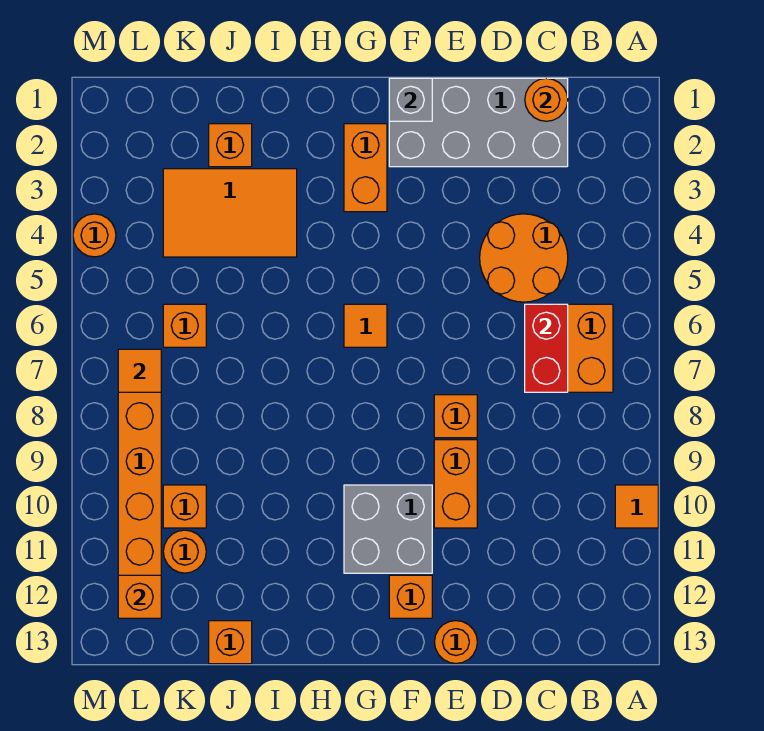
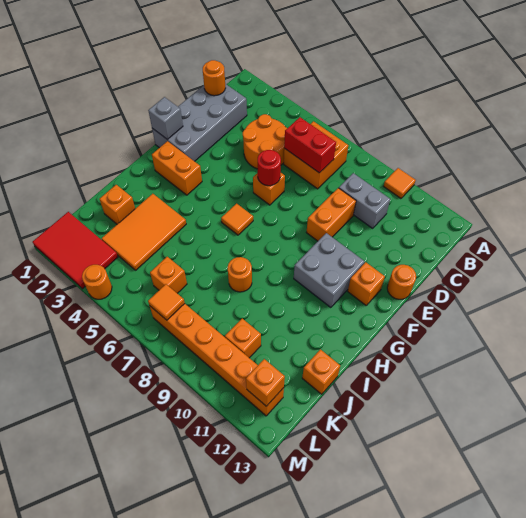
none -> grey 1x2 brick [339,173,390,228]
none -> red 1x1 round brick [258,150,281,186]
orange 1x1 brick [434,395,477,438] -> orange 1x1 brick moved to [253,173,285,205]
orange 1x2 brick [434,440,477,528] -> orange 1x2 brick turned to [306,188,356,241]
orange 1x1 round brick [163,530,206,573] -> orange 1x1 round brick moved to [228,257,252,292]
none -> red 2x3 tile [33,212,118,289]

